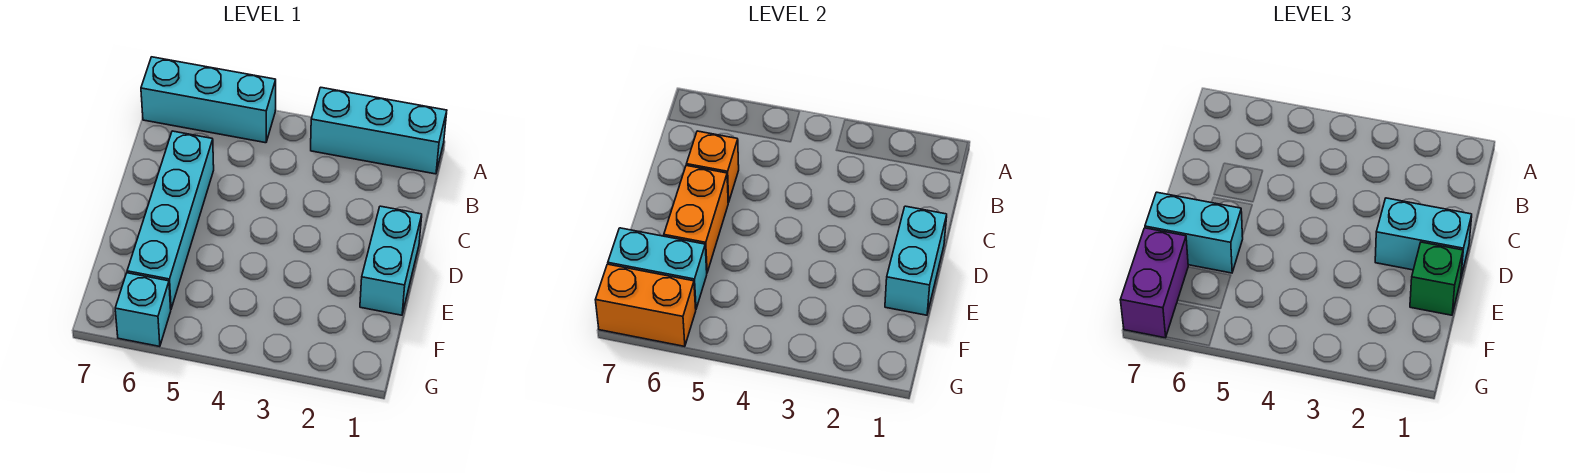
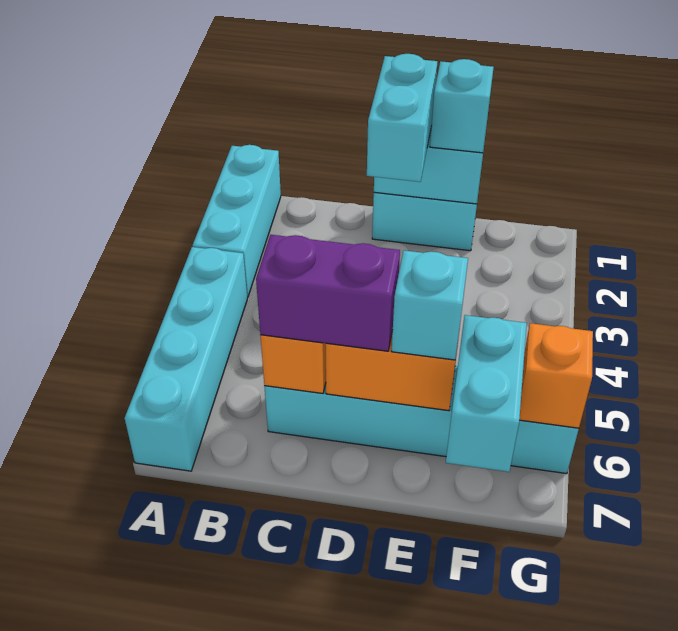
cyan 1x3 brick [141,57,276,143] -> cyan 1x4 brick [125,247,247,471]
green 1x1 brick [1410,242,1463,315] -> cyan 1x1 brick [430,59,494,153]
cyan 1x2 brick [1145,192,1243,273] -> cyan 1x1 brick [392,250,468,360]
purple 1x2 brick [1121,228,1188,338] -> purple 1x2 brick moved to [256,235,400,351]
orange 1x2 brick [596,264,696,347] -> orange 1x1 brick [519,323,593,428]

